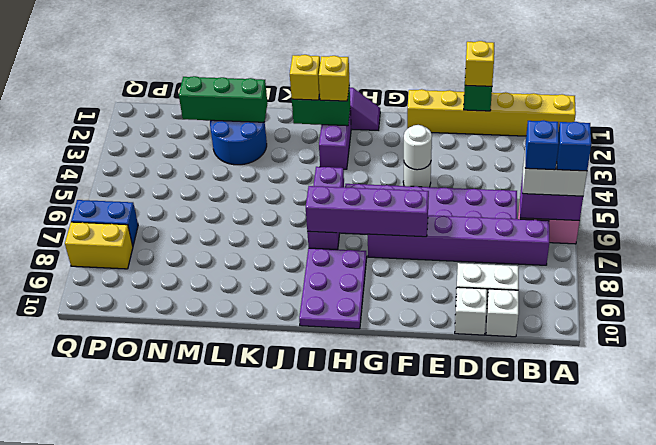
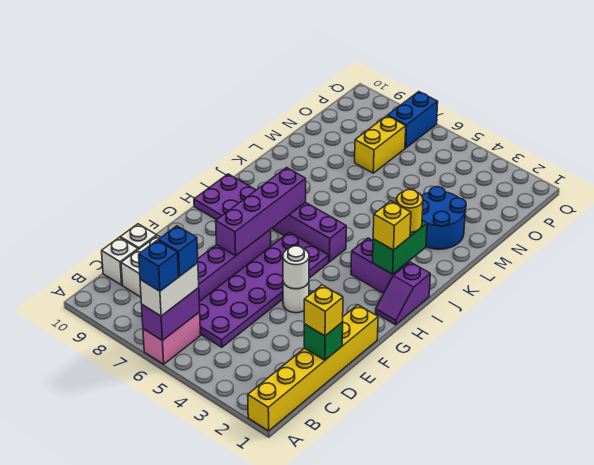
yellow 1x1 brick [290,55,320,100] -> yellow 1x1 round brick [397,190,423,232]
green 1x3 brick [179,76,268,122] -> none
yellow 1x2 brick [65,222,133,269] -> yellow 1x2 brick moved to [355,116,406,173]

